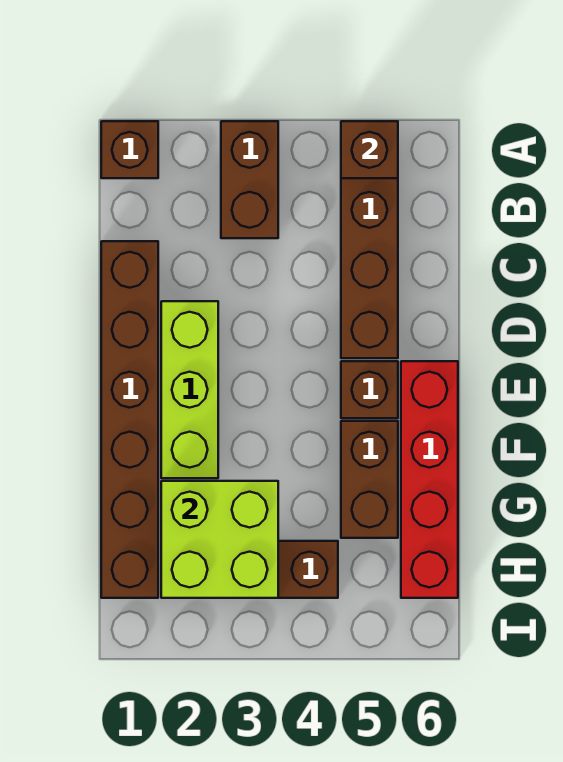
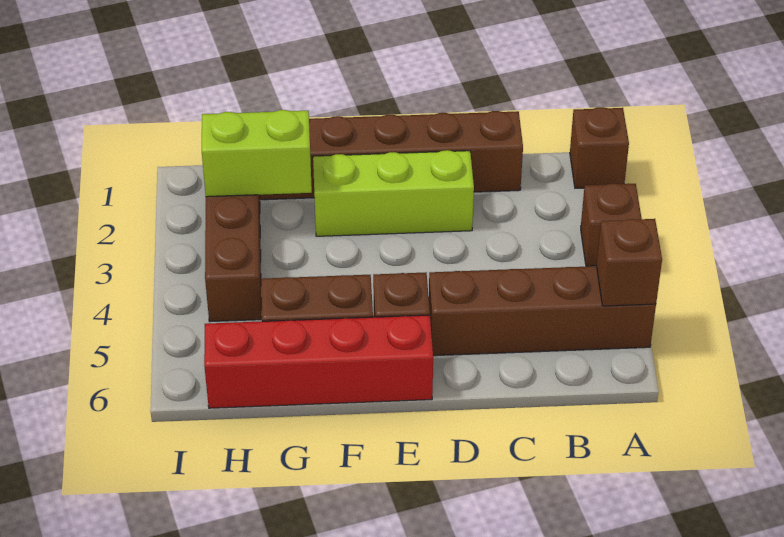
brown 1x2 brick [221,121,278,238] -> brown 1x1 brick [581,183,642,266]
lime 2x2 brick [161,481,278,598] -> lime 1x2 brick [202,110,312,197]

